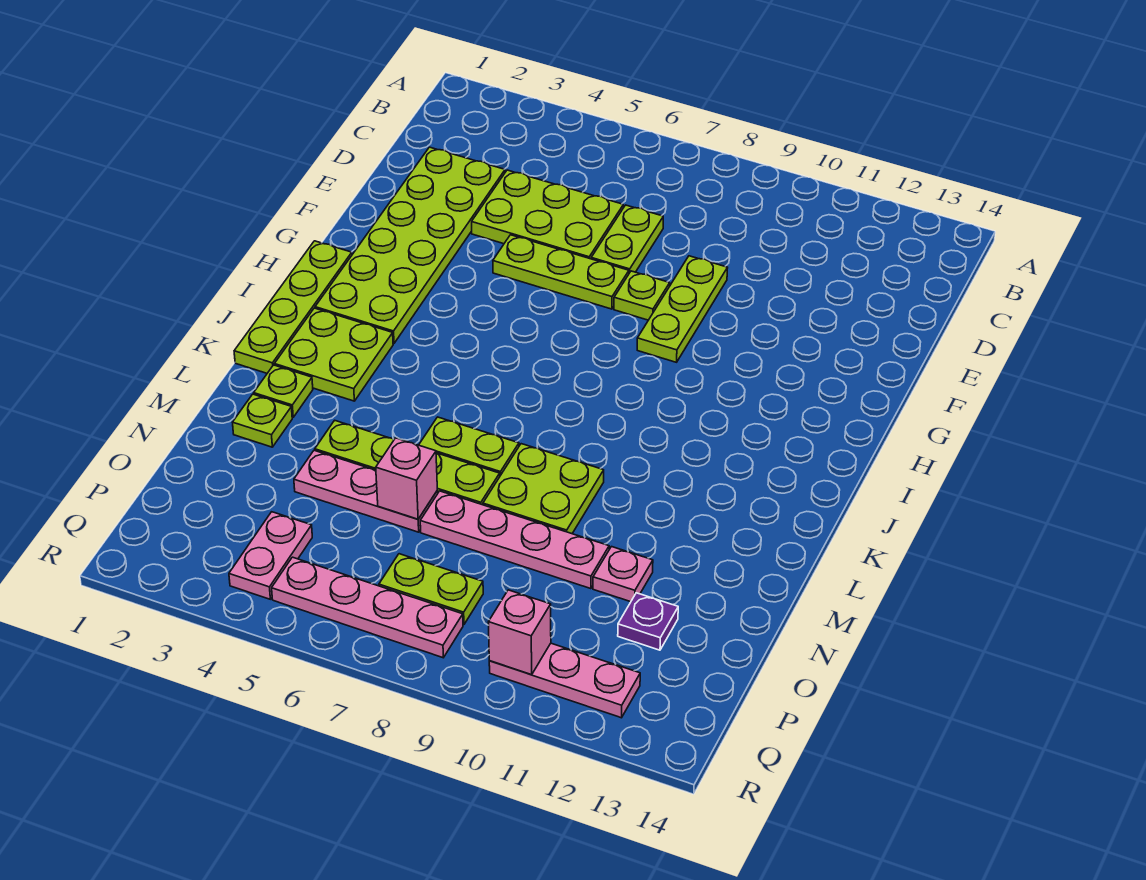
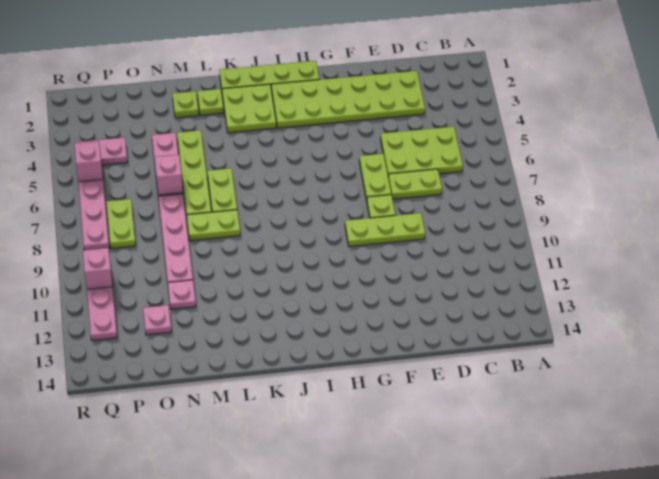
lime 2x3 plate [472,170,623,259] -> lime 2x3 plate turned to [380,127,463,176]
lime 1x3 plate [493,235,629,309] -> lime 1x2 plate [359,154,391,201]
lime 2x2 plate [483,444,604,534] -> lime 1x2 plate [187,210,240,241]
purple 1x1 plate [618,593,678,650] -> pink 1x1 plate [143,305,171,335]
none -> pink 1x1 brick [74,141,103,182]

